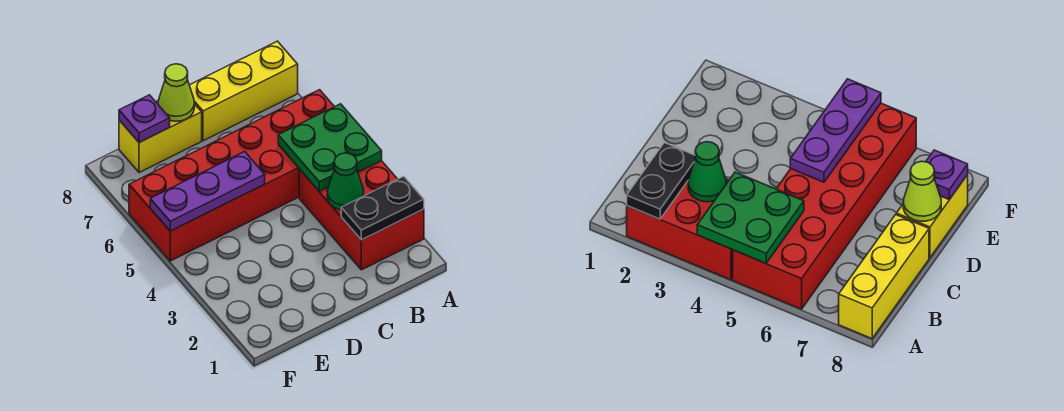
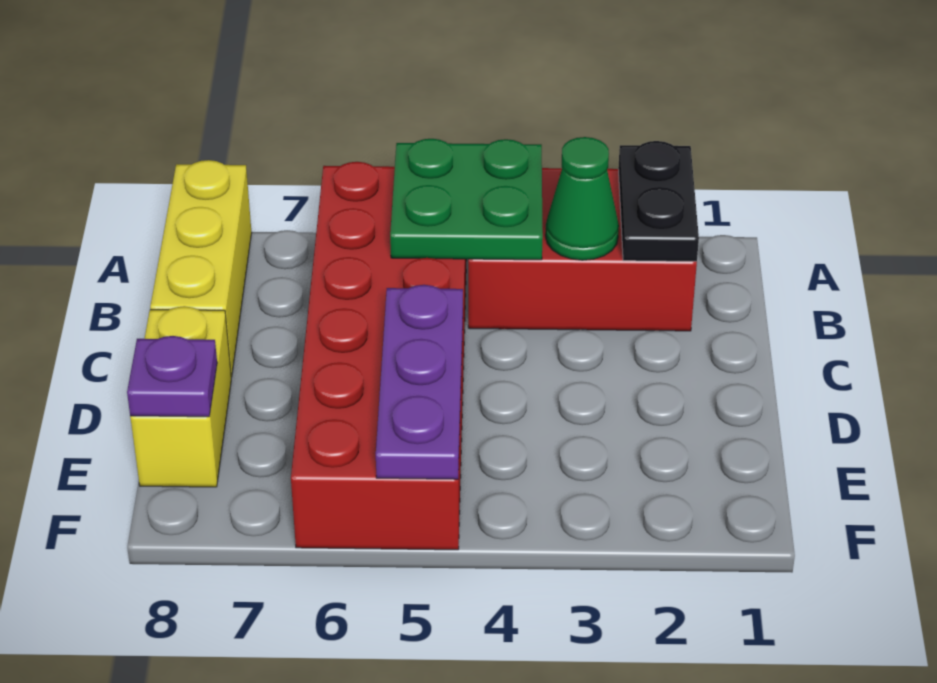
lime 1x1 cone [158,64,195,121] -> none

